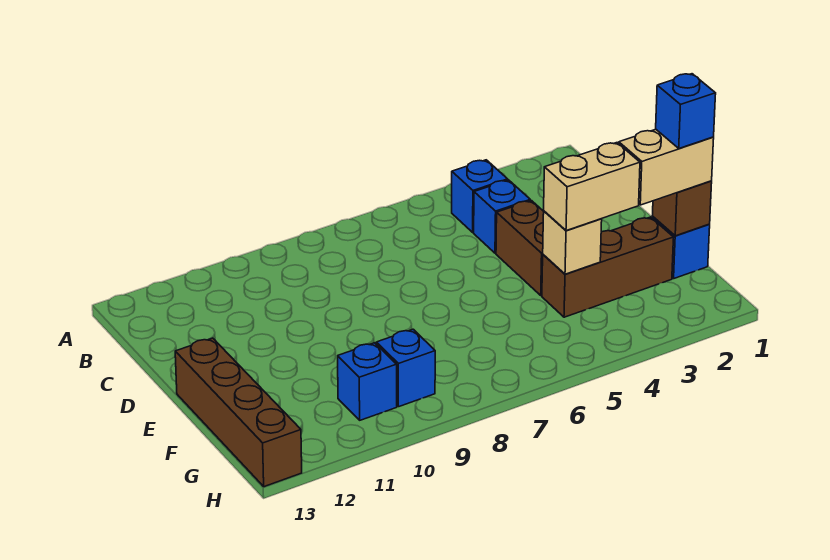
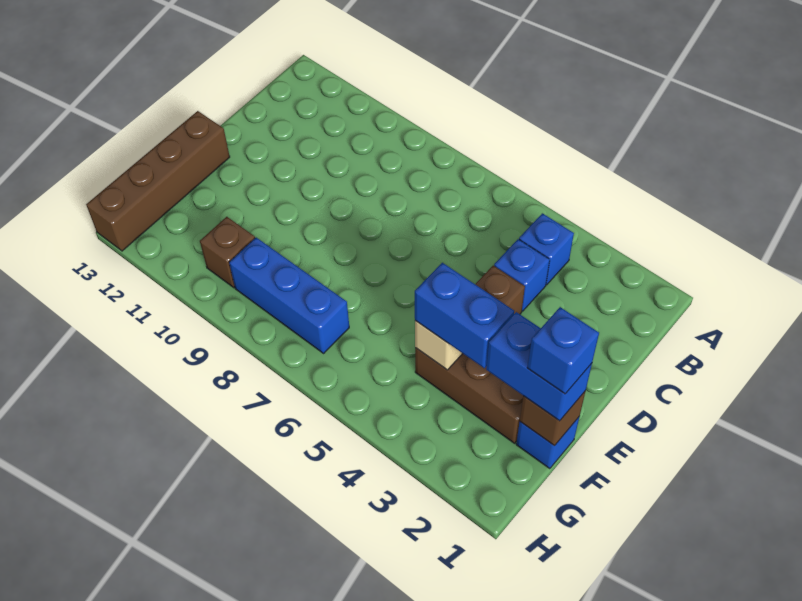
tan 1x2 brick [619,129,714,205] -> blue 1x2 brick [486,312,592,421]
tan 1x2 brick [544,143,640,231] -> blue 1x2 brick [415,263,514,368]
blue 1x1 brick [376,329,435,407] -> blue 1x3 brick [229,238,349,353]
blue 1x1 brick [338,343,397,420] -> brown 1x1 brick [200,217,255,288]

